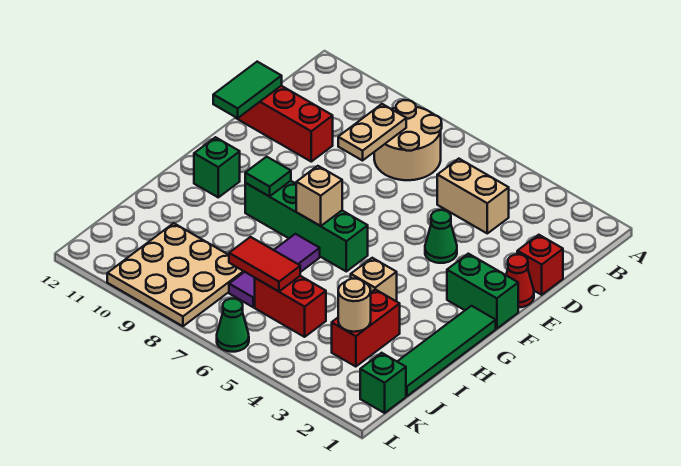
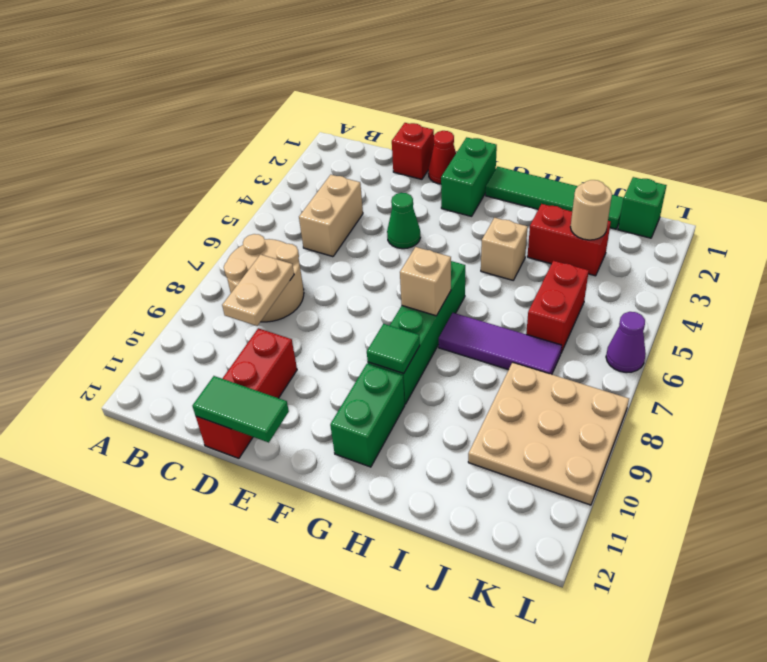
tan 1x2 plate [338,104,406,161] -> tan 1x2 plate turned to [222,255,294,326]
green 1x1 brick [194,137,240,197] -> green 1x2 brick [330,364,405,467]
red 1x2 tile [229,237,300,291] -> none
green 1x1 cone [217,299,249,352] -> purple 1x1 cone [606,312,646,373]

